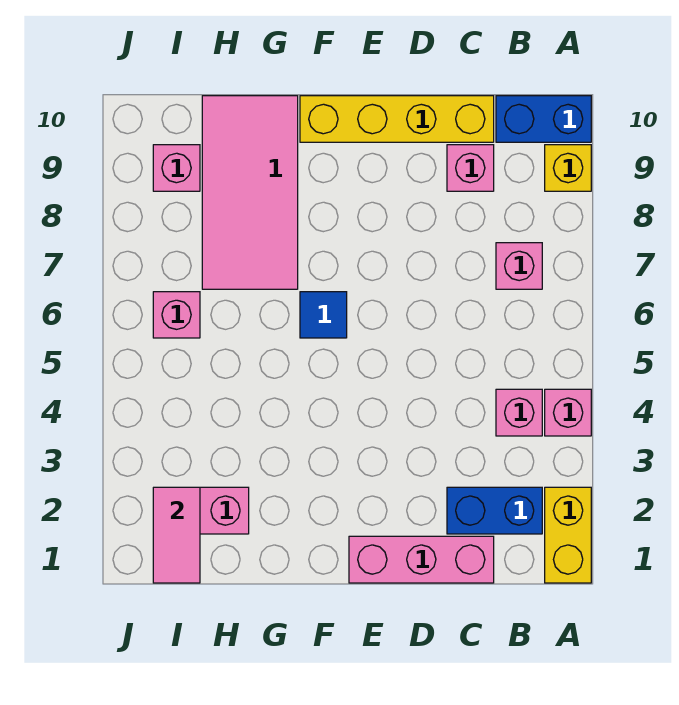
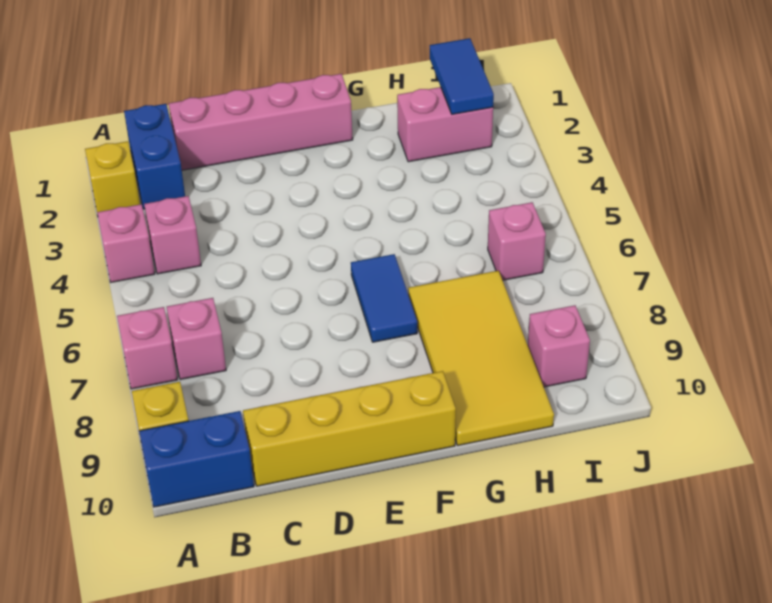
yellow 1x2 brick [545,487,591,583] -> yellow 1x1 brick [85,141,140,212]
blue 1x2 brick [447,487,542,534] -> blue 1x2 brick turned to [124,104,185,209]
pink 1x3 brick [349,536,494,583] -> pink 1x4 brick [169,74,353,170]
pink 1x1 brick [447,145,494,191] -> pink 1x1 brick moved to [117,307,178,389]
blue 1x1 tile [300,292,347,338] -> blue 1x2 tile [351,254,417,342]
pink 2x4 tile [202,96,298,289] -> yellow 2x4 tile [408,271,554,446]
pink 1x2 tile [153,487,200,583] -> blue 1x2 tile [430,38,494,114]

